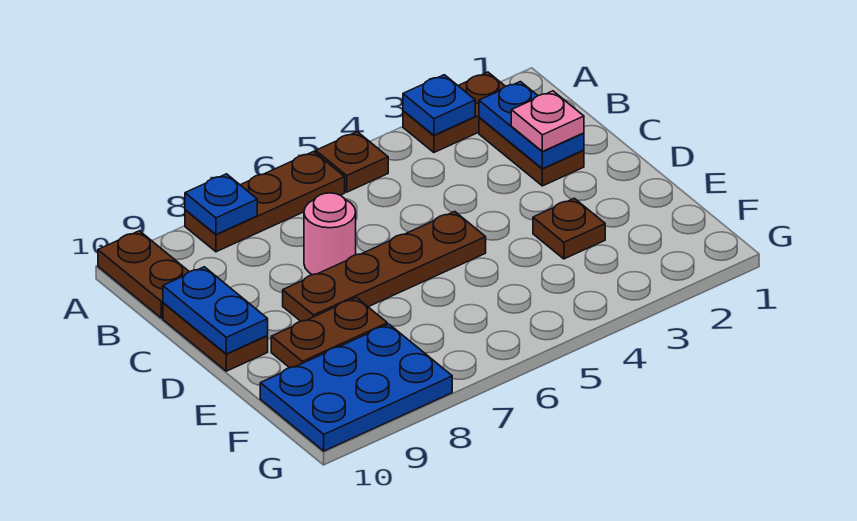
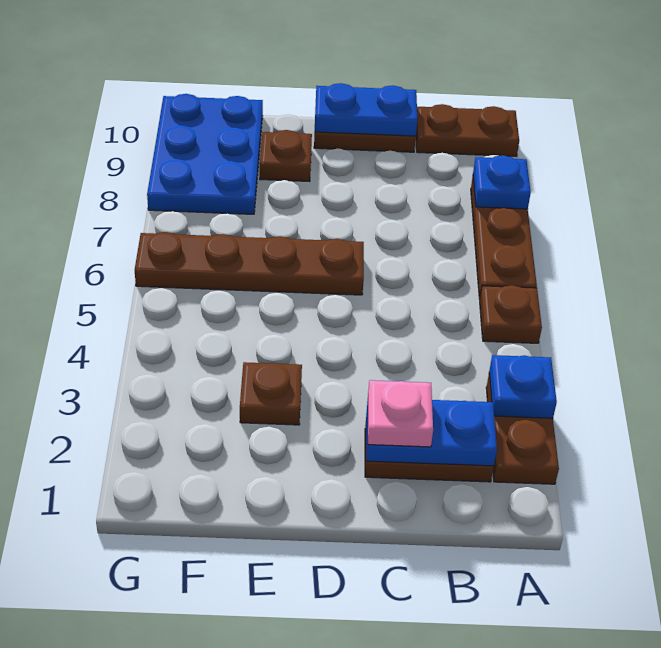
pink 1x1 round brick [304,193,356,275] -> none
brown 1x4 plate [283,211,486,321] -> brown 1x4 plate turned to [135,232,364,295]
brown 1x2 plate [271,298,387,368] -> brown 1x1 plate [260,130,312,182]

